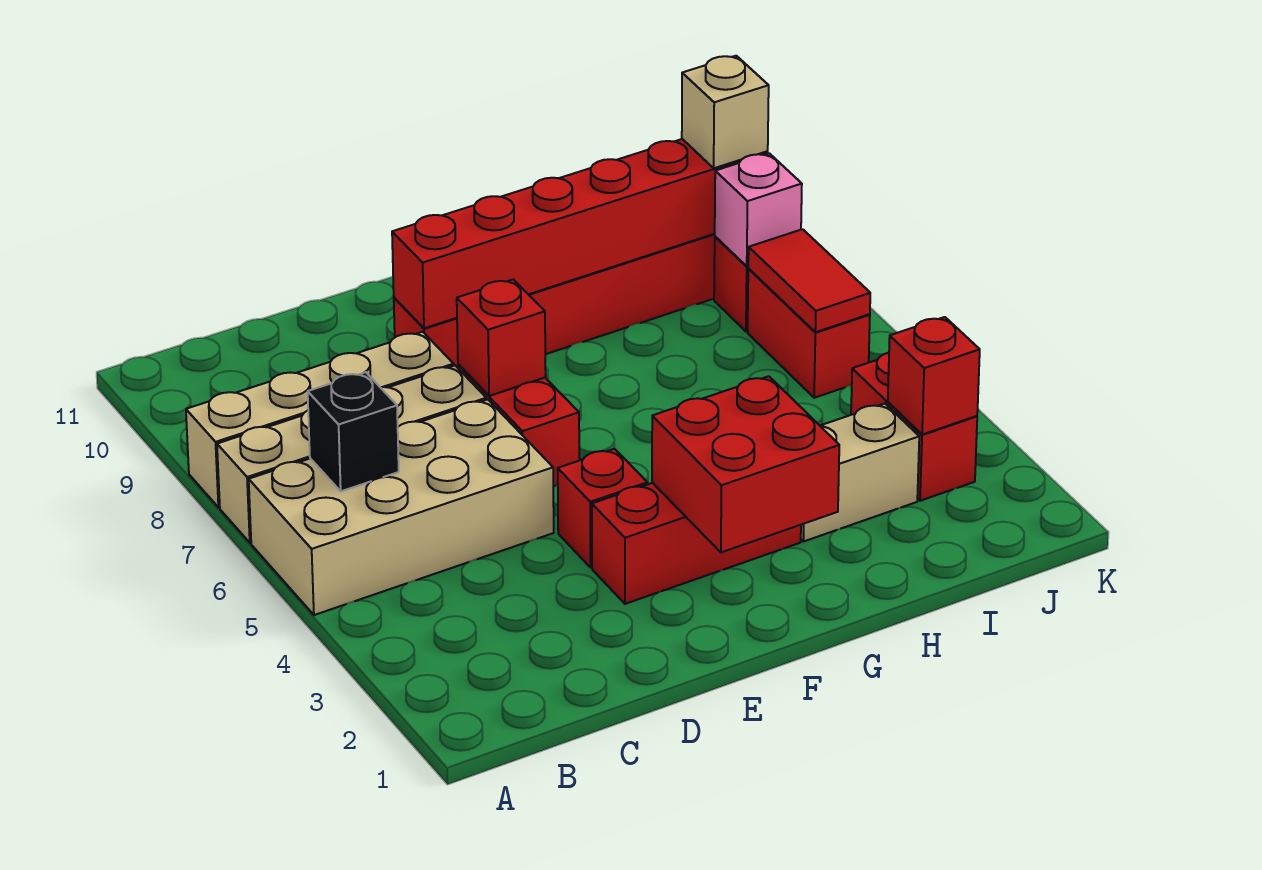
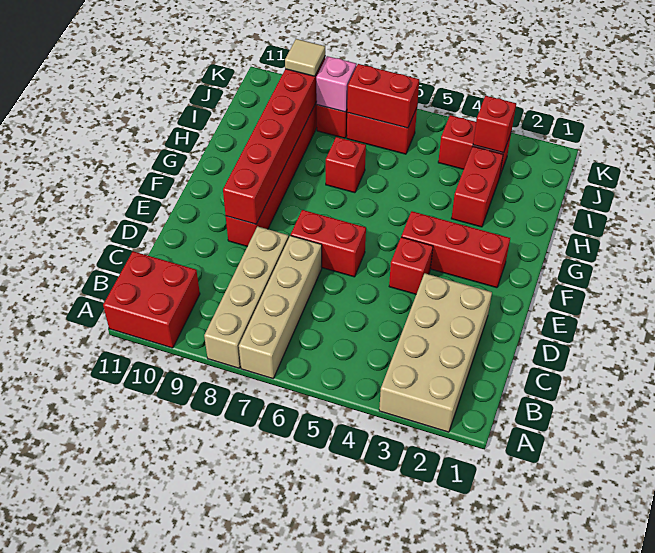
tan 2x4 brick [249,399,554,615] -> tan 2x4 brick moved to [379,273,492,432]
black 1x1 brick [308,372,399,491] -> none
red 1x3 brick [592,483,801,604] -> red 1x3 brick turned to [401,211,510,288]
red 1x1 brick [457,279,546,396] -> red 1x1 brick moved to [326,137,366,193]
red 2x2 brick [652,376,839,552] -> red 2x2 brick moved to [103,251,200,348]
tan 1x2 brick [801,404,919,541] -> red 1x2 brick [451,147,503,227]
red 1x2 tile [748,229,870,332] -> red 1x2 brick [347,64,419,128]
tan 1x1 brick [682,56,769,168] -> tan 1x1 tile [285,39,325,76]

